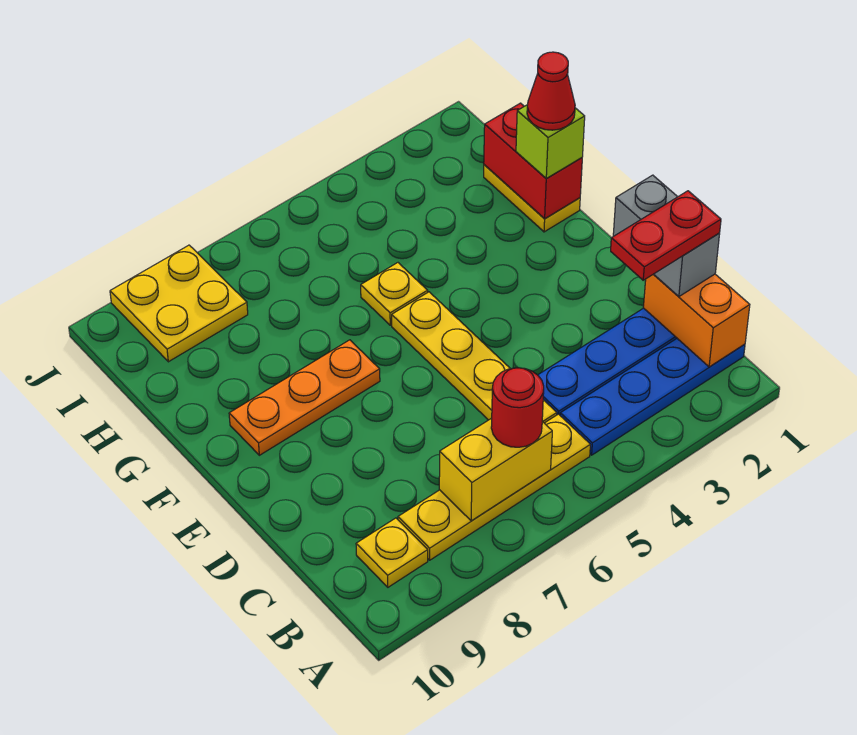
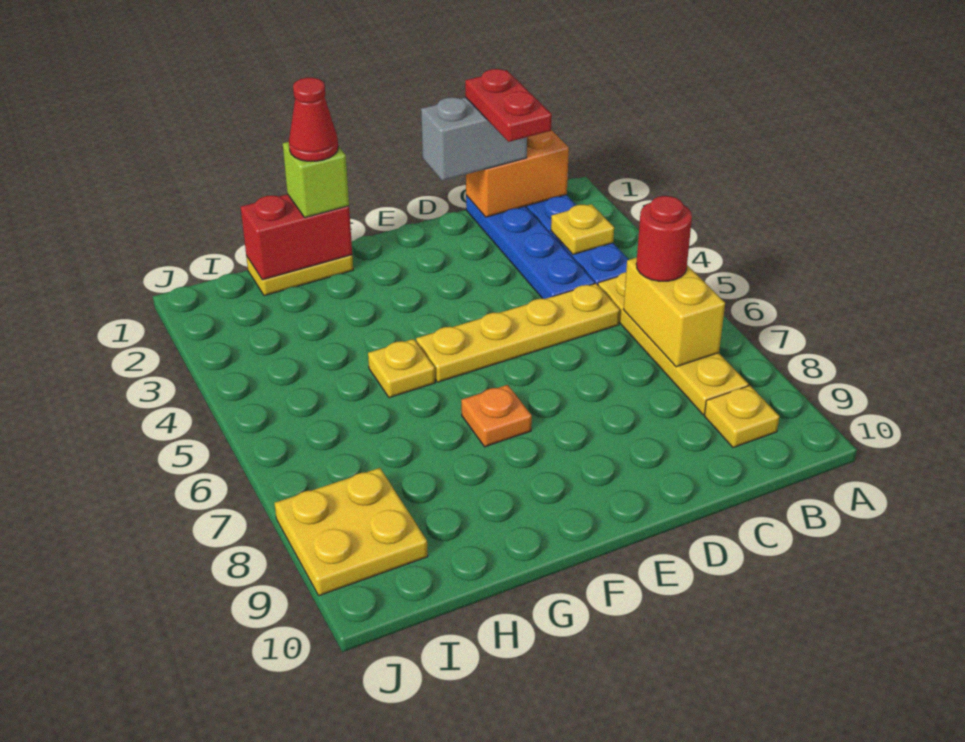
none -> yellow 1x1 plate [551,204,614,255]
orange 1x3 plate [229,340,380,455] -> orange 1x1 plate [461,385,532,447]

